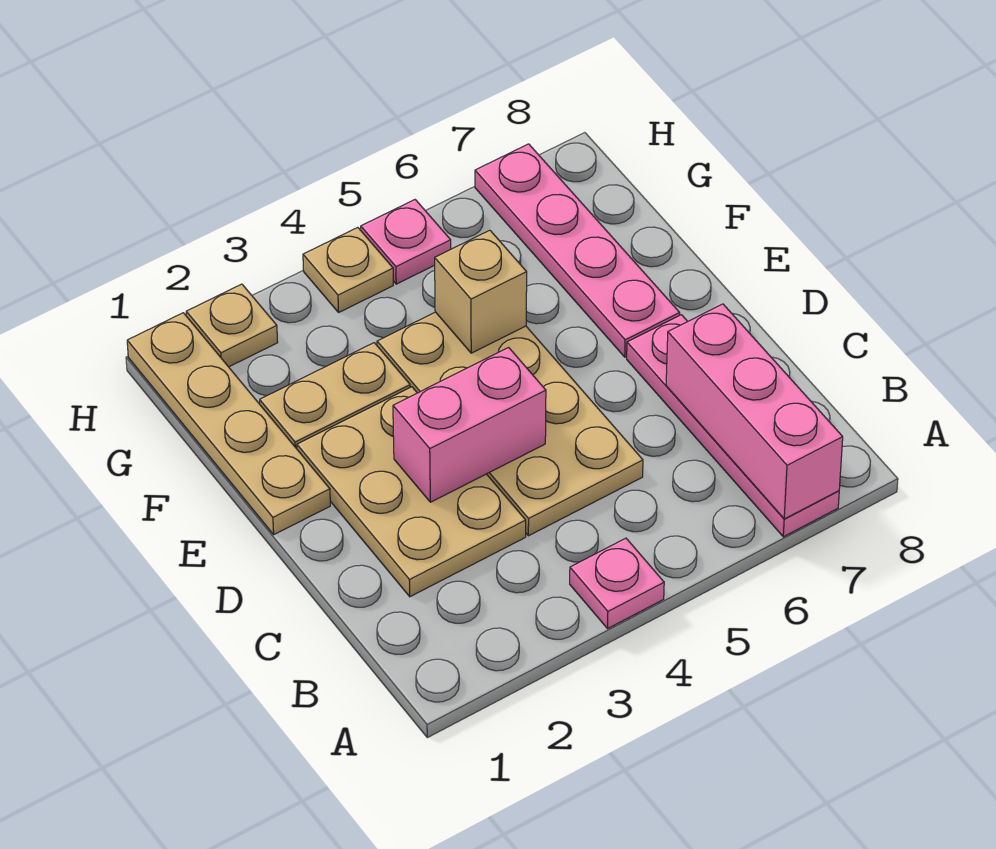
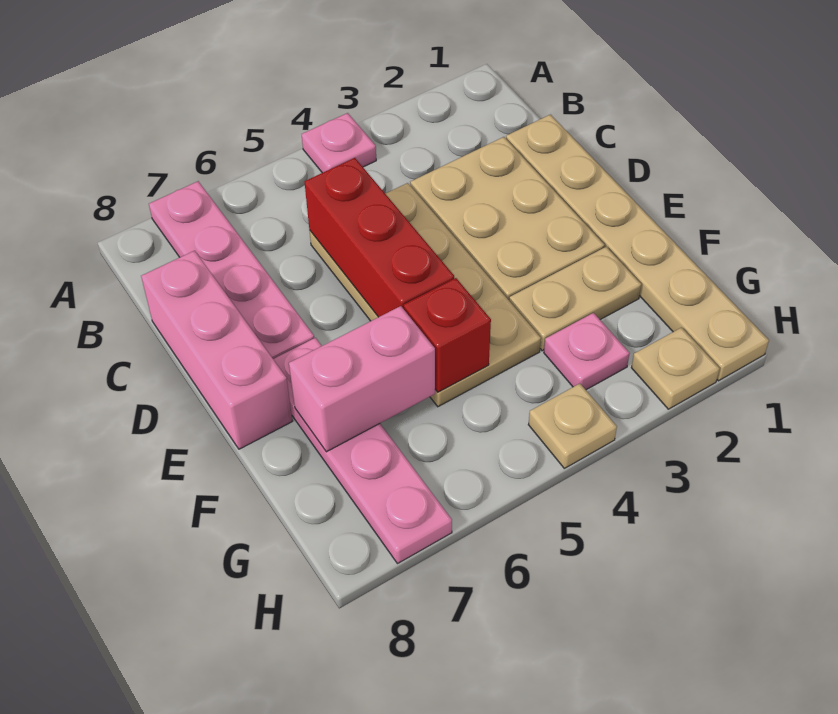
pink 1x3 brick [666,304,843,519] -> pink 1x3 brick moved to [141,251,292,449]
none -> red 1x3 brick [305,158,454,317]
pink 1x2 brick [393,348,546,502] -> pink 1x2 brick moved to [289,306,435,452]
tan 1x4 plate [127,313,330,534] -> tan 1x6 plate [506,115,769,381]
tan 1x1 brick [435,230,527,353] -> red 1x1 brick [404,278,491,392]
pink 1x1 plate [361,200,451,284] -> pink 1x1 plate moved to [544,313,630,390]

